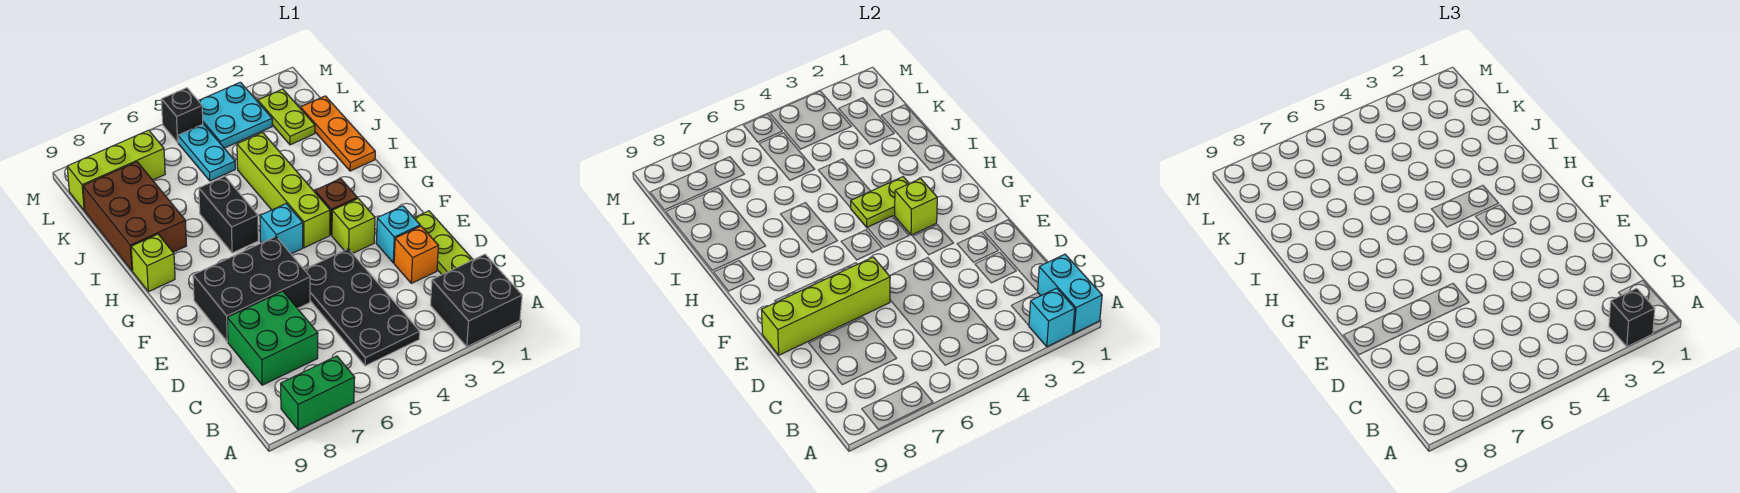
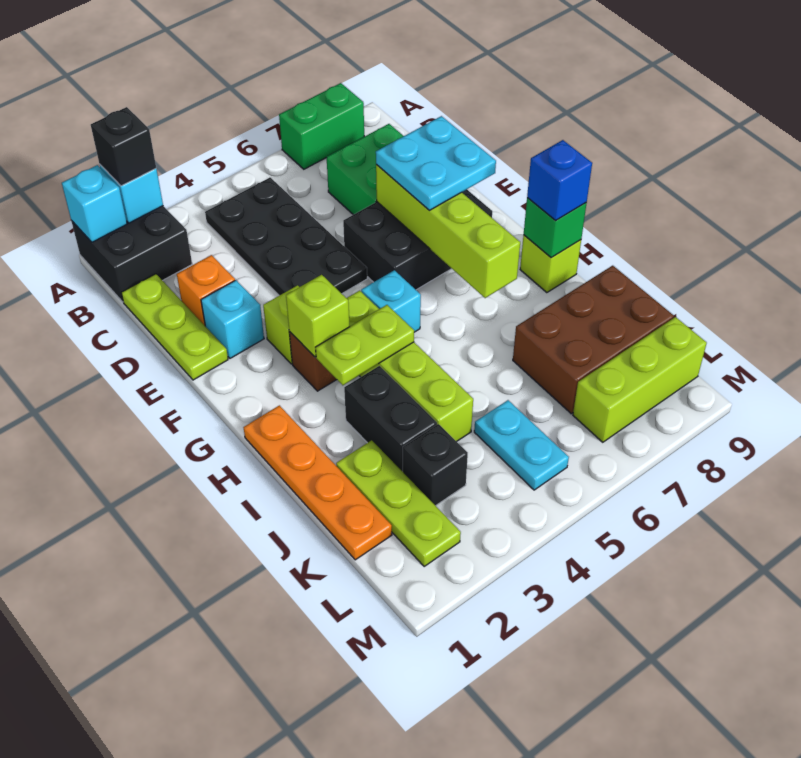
cyan 1x2 brick [1038,254,1102,333] -> cyan 1x1 brick [62,165,127,242]
lime 1x4 brick [762,257,890,355] -> lime 1x4 brick turned to [376,165,520,298]
black 1x2 brick [199,176,258,253] -> black 1x2 brick moved to [344,366,437,472]
none -> green 1x1 brick [524,198,587,258]
none -> blue 1x1 brick [527,140,592,221]
orange 1x3 plate [301,96,375,171] -> orange 1x4 plate [243,405,392,560]
brown 2x3 brick [83,162,186,271] -> brown 2x3 brick turned to [513,266,674,414]
lime 1x2 plate [258,89,315,145] -> lime 1x3 plate [336,440,461,566]
cyan 2x2 plate [199,82,272,148] -> cyan 2x2 plate moved to [376,116,496,210]
black 1x1 brick [161,88,203,142] -> black 1x1 brick moved to [403,424,468,506]

